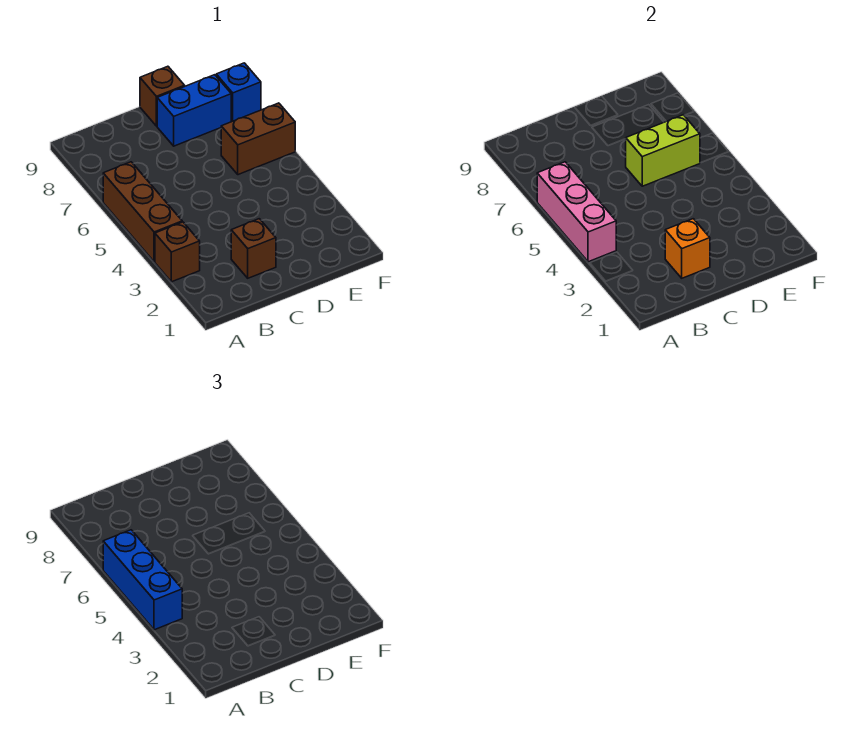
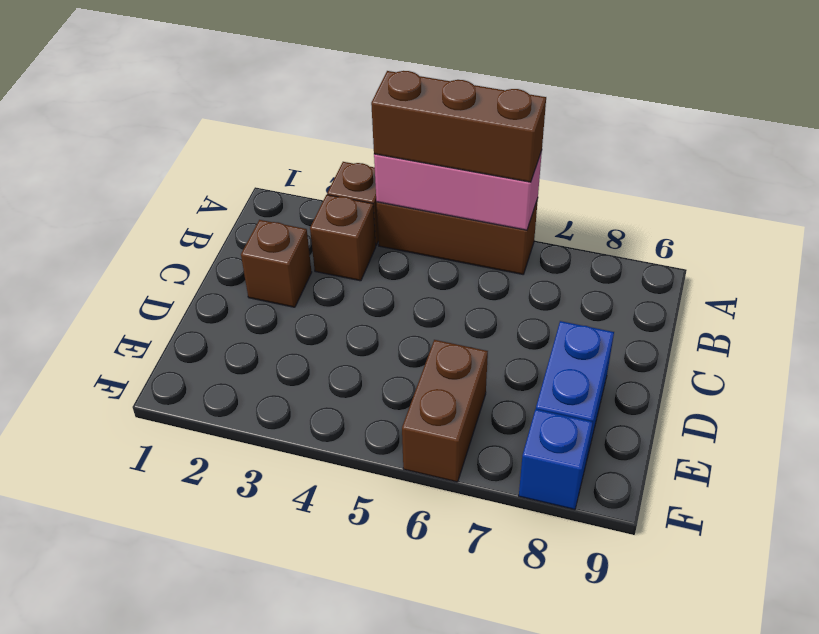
blue 1x3 brick [103,530,182,630] -> brown 1x3 brick [371,71,546,182]
orange 1x1 brick [665,219,710,278] -> none
lime 1x2 brick [626,115,700,186] -> none
brown 1x1 brick [140,66,185,126] -> brown 1x1 brick moved to [310,195,376,281]

